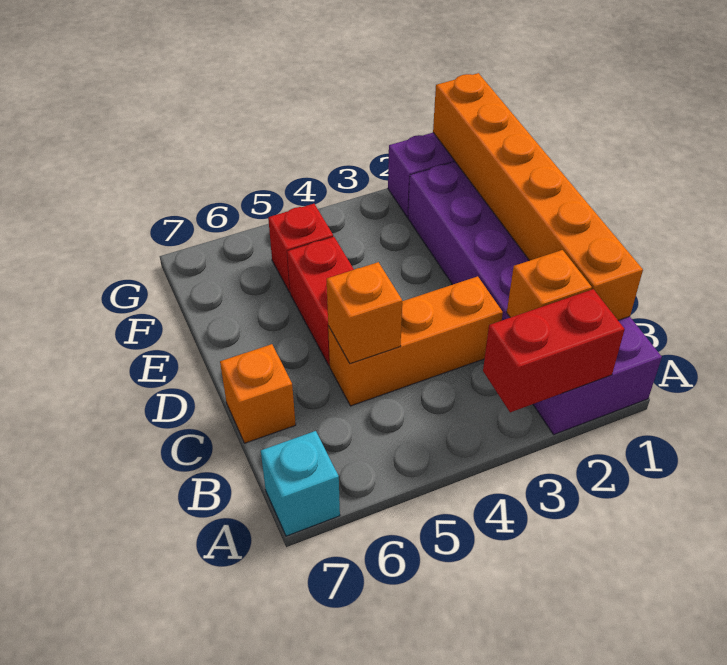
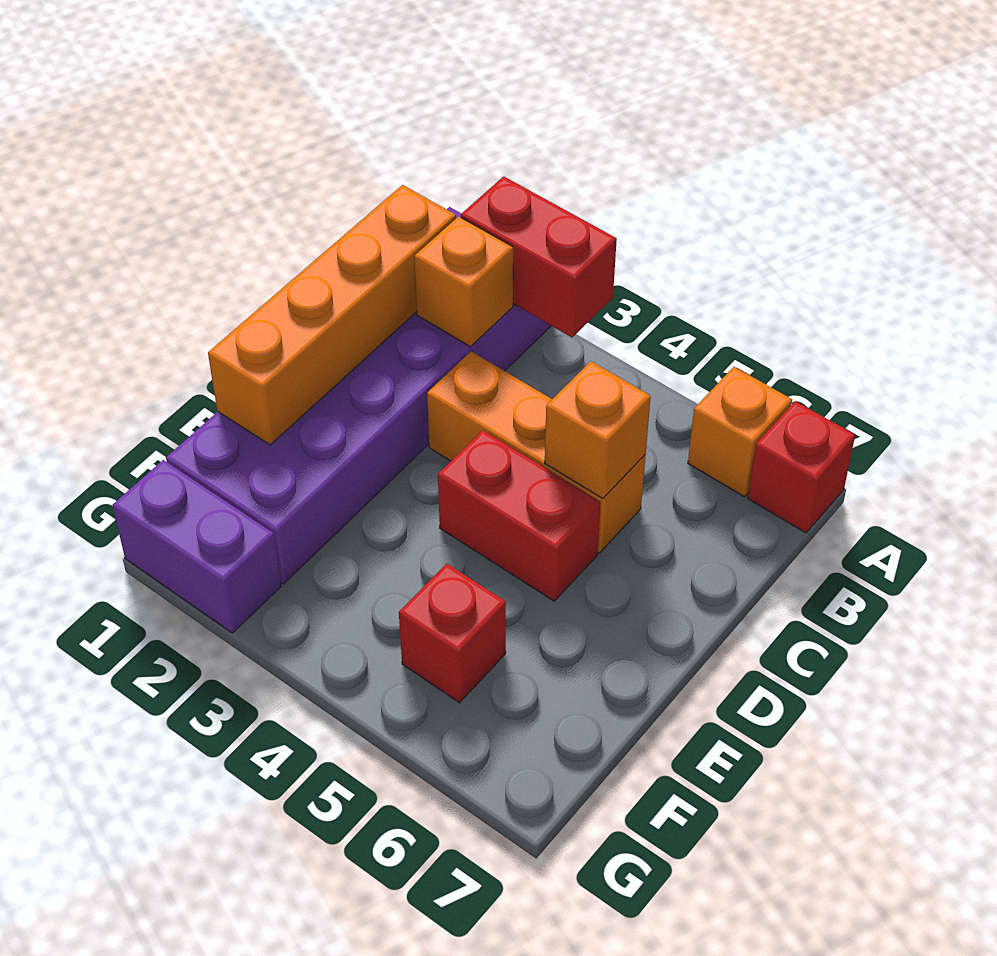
cyan 1x1 brick [261,431,340,536] -> red 1x1 brick [748,401,855,533]
orange 1x6 brick [433,73,643,320] -> orange 1x4 brick [208,185,456,445]
orange 1x1 brick [220,344,296,443] -> orange 1x1 brick moved to [688,367,792,497]
red 1x2 brick [287,237,354,366] -> red 1x2 brick turned to [438,430,601,601]

